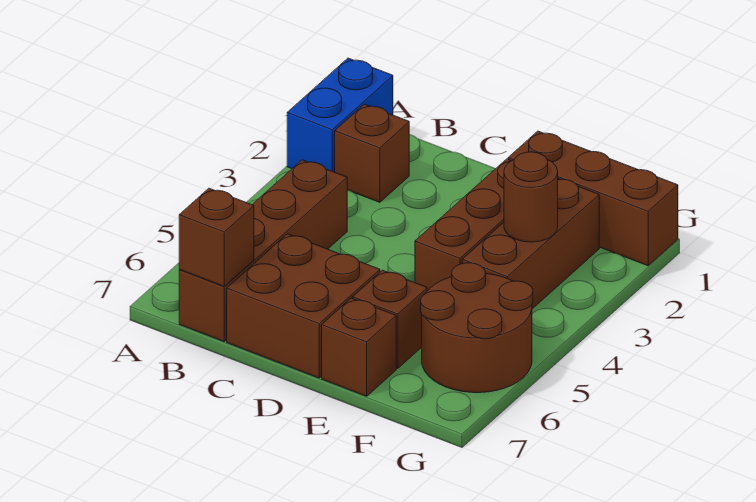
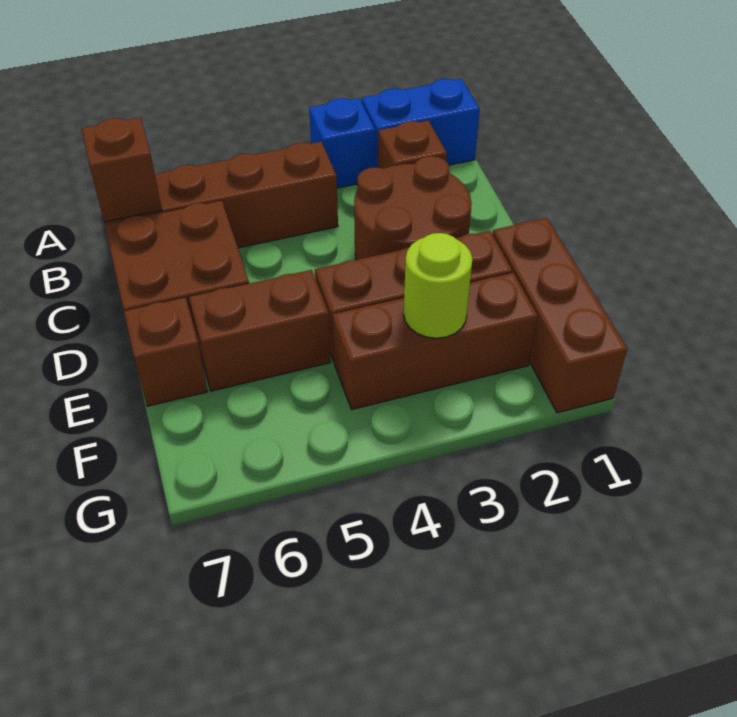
none -> blue 1x1 brick [309,98,375,188]
brown 1x1 brick [353,270,427,369] -> brown 1x2 brick [189,270,331,391]
brown 1x1 round brick [504,152,558,242] -> lime 1x1 round brick [404,233,473,338]
brown 2x2 round brick [421,263,533,393] -> brown 2x2 round brick moved to [354,156,472,260]

